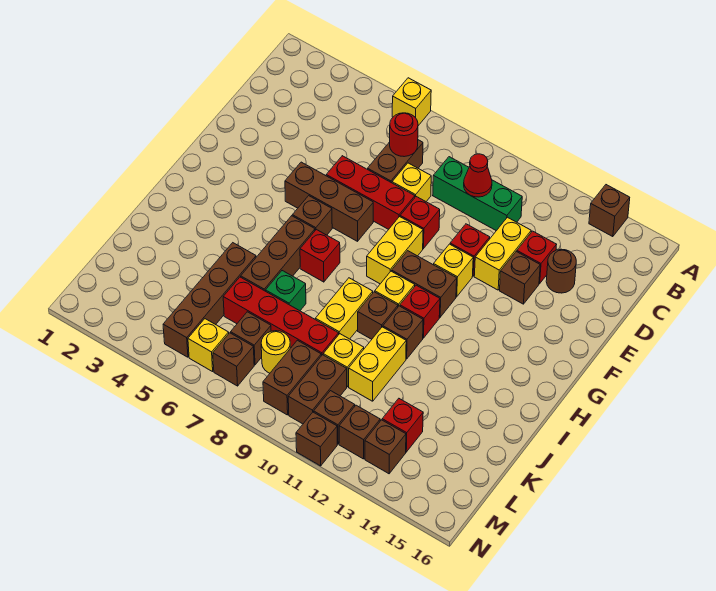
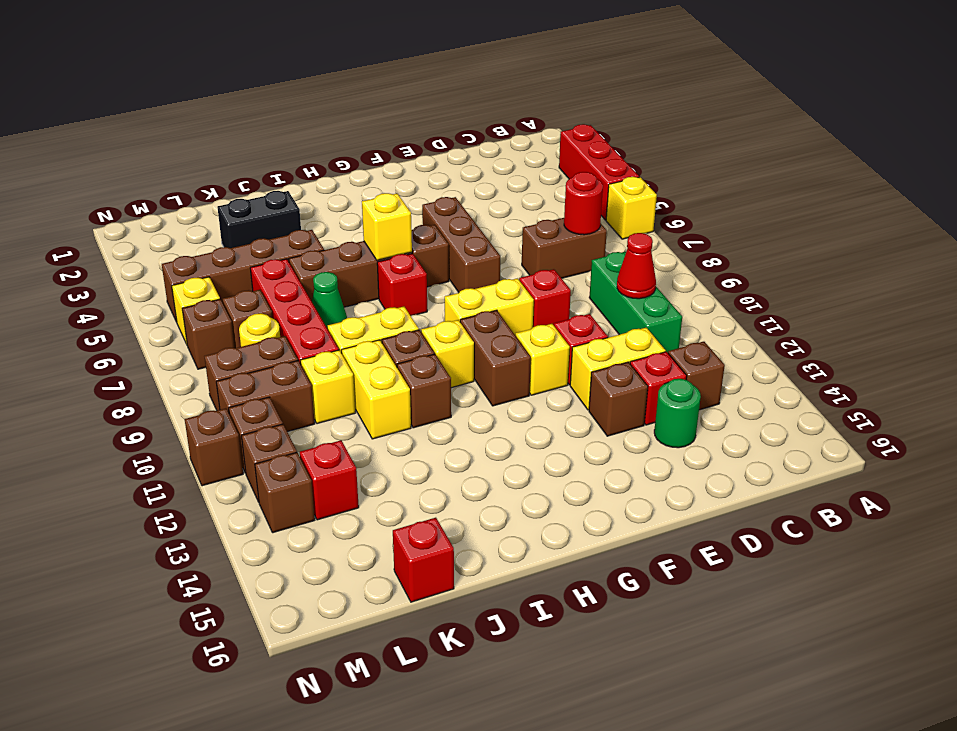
brown 1x1 brick [589,185,630,237] -> brown 1x1 brick moved to [668,342,725,410]
yellow 1x1 brick [392,163,431,201] -> yellow 1x1 brick moved to [362,193,412,260]
brown 1x1 round brick [546,249,576,293] -> green 1x1 round brick [654,379,701,448]
red 1x3 brick [326,156,415,229] -> red 1x3 brick moved to [559,124,639,220]
red 1x1 brick [400,285,440,338] -> red 1x1 brick moved to [393,518,454,602]
none -> black 1x2 brick [217,191,301,248]
green 1x1 brick [266,271,306,311] -> green 1x1 cone [312,272,347,329]
yellow 1x2 brick [349,327,406,401] -> yellow 1x2 brick turned to [341,340,411,439]

